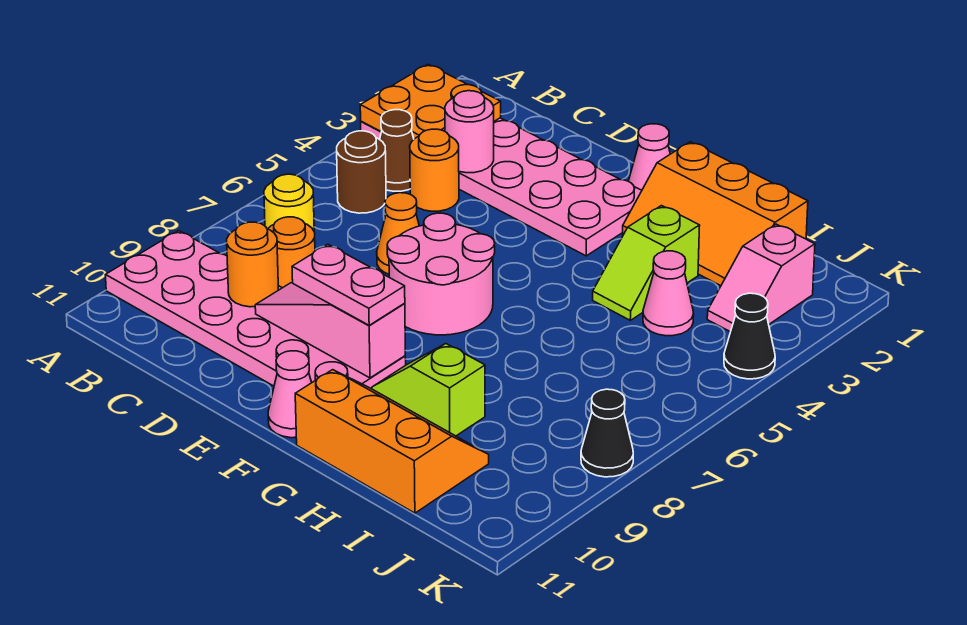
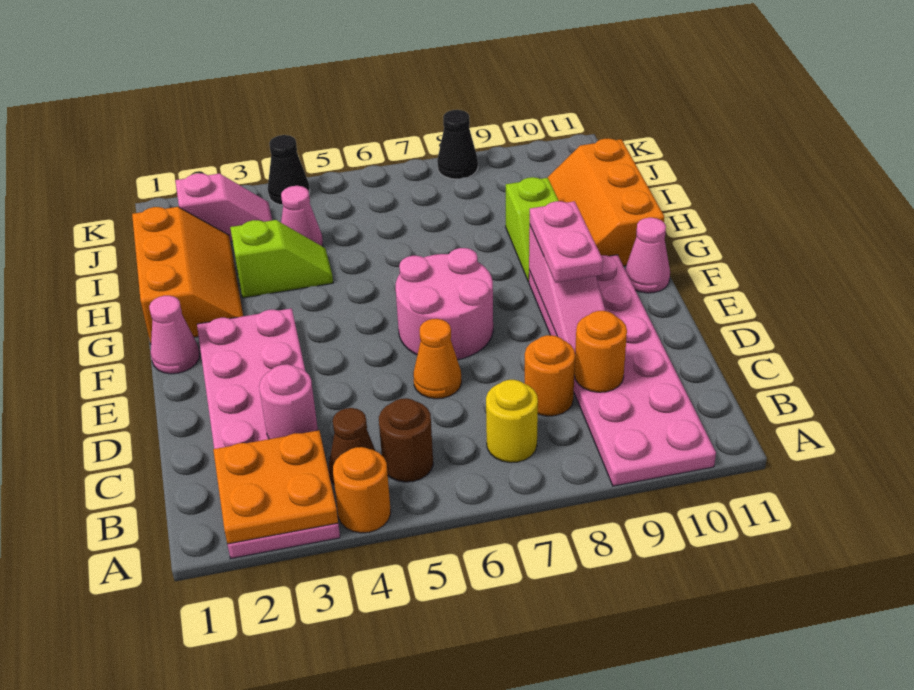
orange 1x1 round brick [410,129,459,211] -> orange 1x1 round brick moved to [333,447,391,533]

